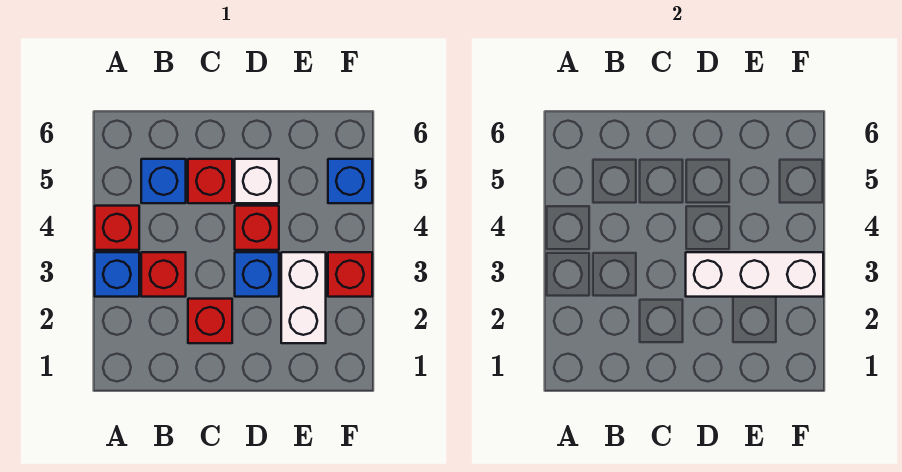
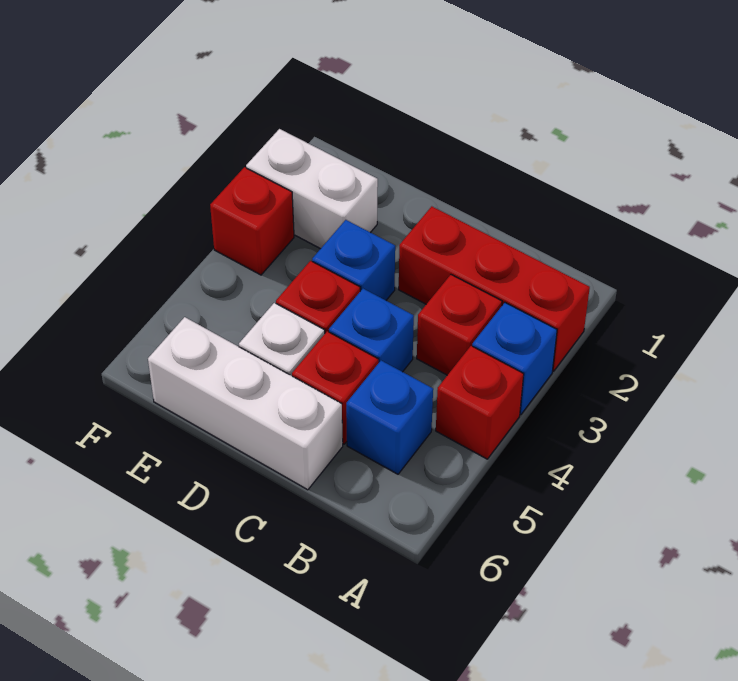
red 1x1 brick [188,299,232,343] -> red 1x3 brick [399,206,590,371]
white 1x3 brick [686,252,823,297] -> white 1x3 brick moved to [148,317,343,490]
white 1x2 brick [281,252,326,343] -> white 1x2 brick turned to [246,129,378,249]
blue 1x1 brick [328,159,372,203] -> blue 1x1 brick moved to [329,289,414,372]

